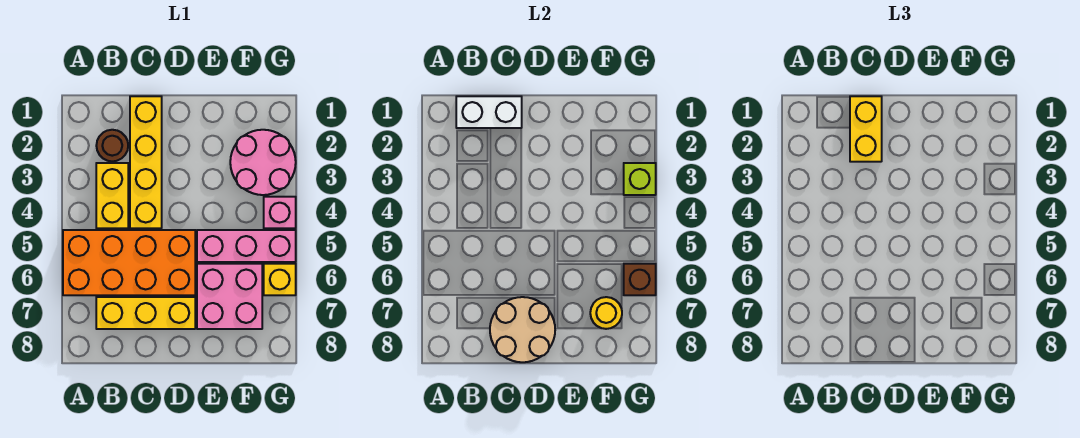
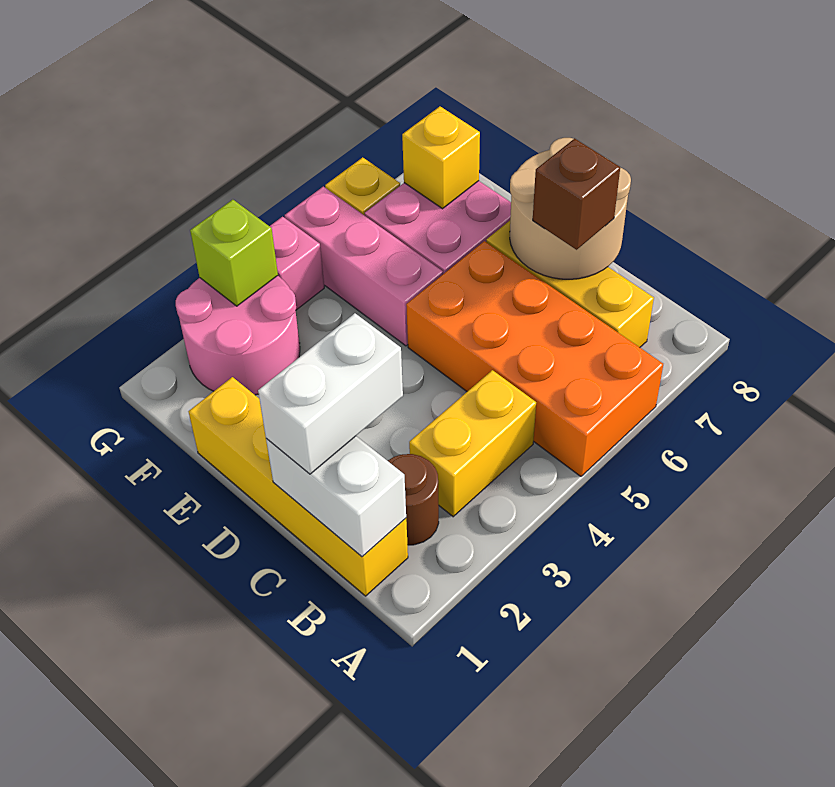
yellow 1x4 brick [130,96,162,228] -> yellow 1x4 brick turned to [189,377,408,596]
yellow 1x2 brick [850,96,882,162] -> white 1x2 brick [258,313,403,474]
yellow 1x1 round brick [590,297,622,329] -> yellow 1x1 brick [402,107,480,209]
brown 1x1 brick [624,264,656,295] -> brown 1x1 brick moved to [533,138,620,250]

